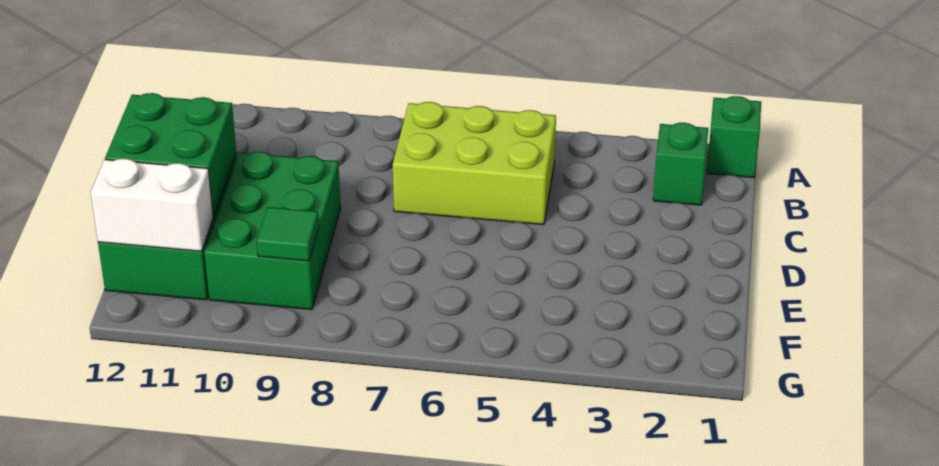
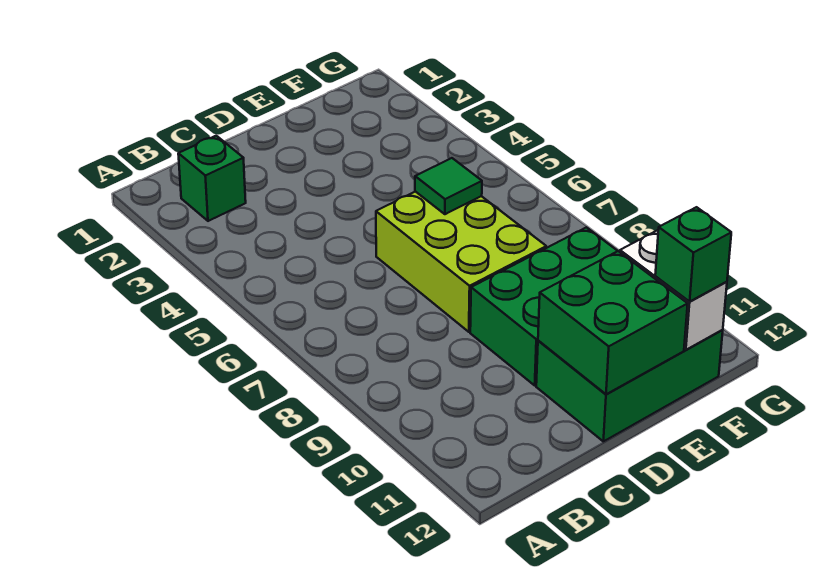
green 1x1 brick [707,96,761,178] -> green 1x1 brick moved to [655,207,731,302]
lime 2x3 brick [393,102,556,225] -> lime 2x3 brick moved to [376,191,546,332]
green 1x1 tile [257,207,319,261] -> green 1x1 tile moved to [415,158,482,214]

